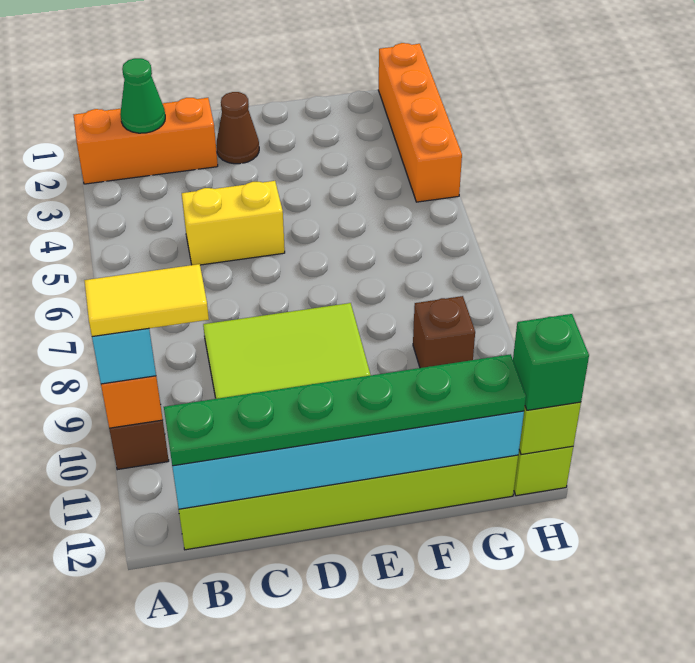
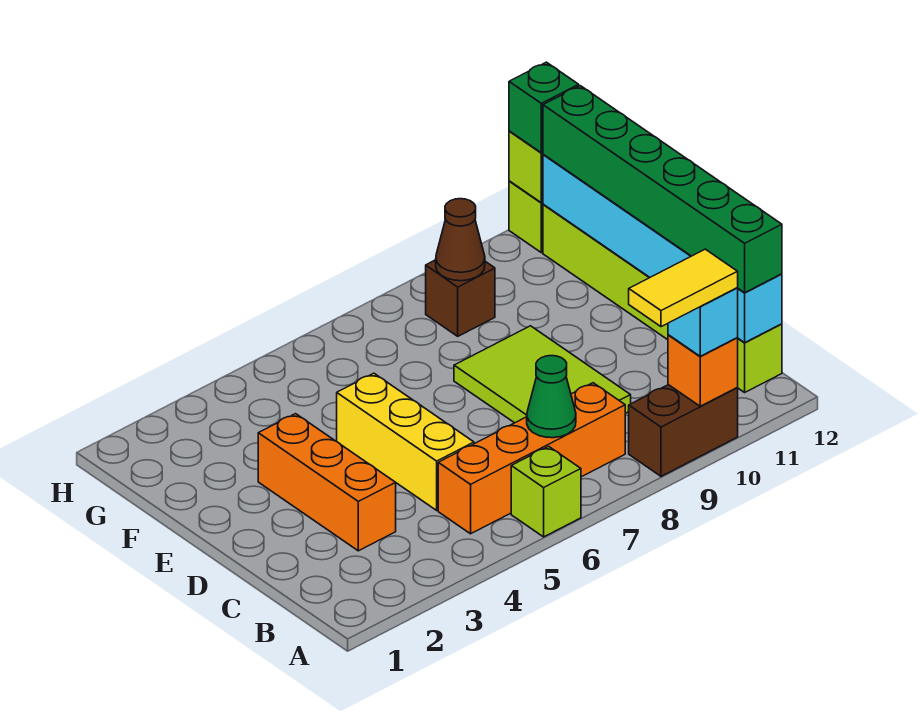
orange 1x3 brick [74,98,218,184] -> orange 1x3 brick moved to [258,414,396,551]
none -> lime 1x1 brick [511,446,581,537]
yellow 1x2 tile [84,264,209,337] -> yellow 1x2 tile turned to [629,249,738,327]
green 1x1 cone [120,58,165,133] -> green 1x1 cone moved to [527,356,576,438]
green 1x6 plate [164,354,526,466] -> green 1x6 brick [543,86,782,293]
yellow 1x2 brick [182,181,285,265] -> yellow 1x3 brick [337,373,474,510]
brown 1x1 cone [216,92,259,164] -> brown 1x1 cone moved to [436,199,485,281]
orange 1x4 brick [379,43,462,202] -> orange 1x4 brick moved to [438,383,625,534]

